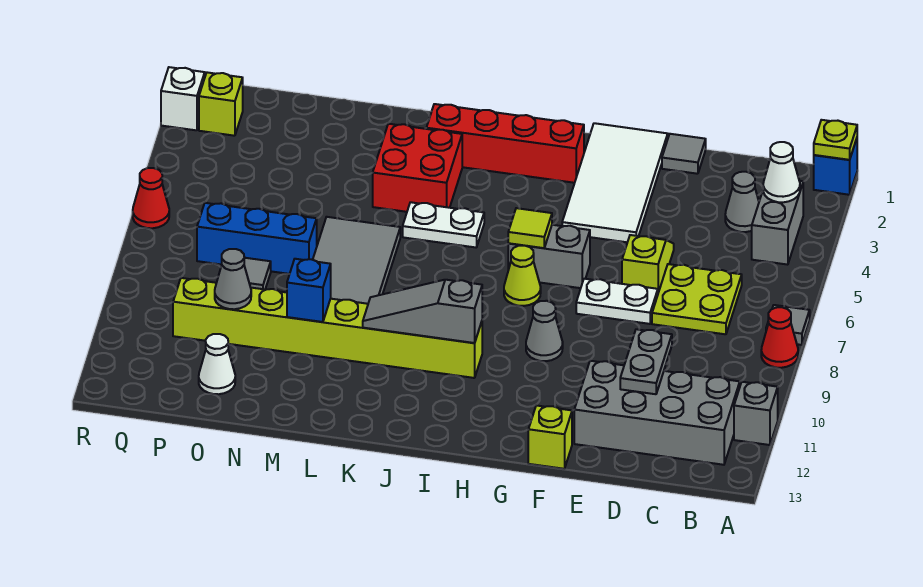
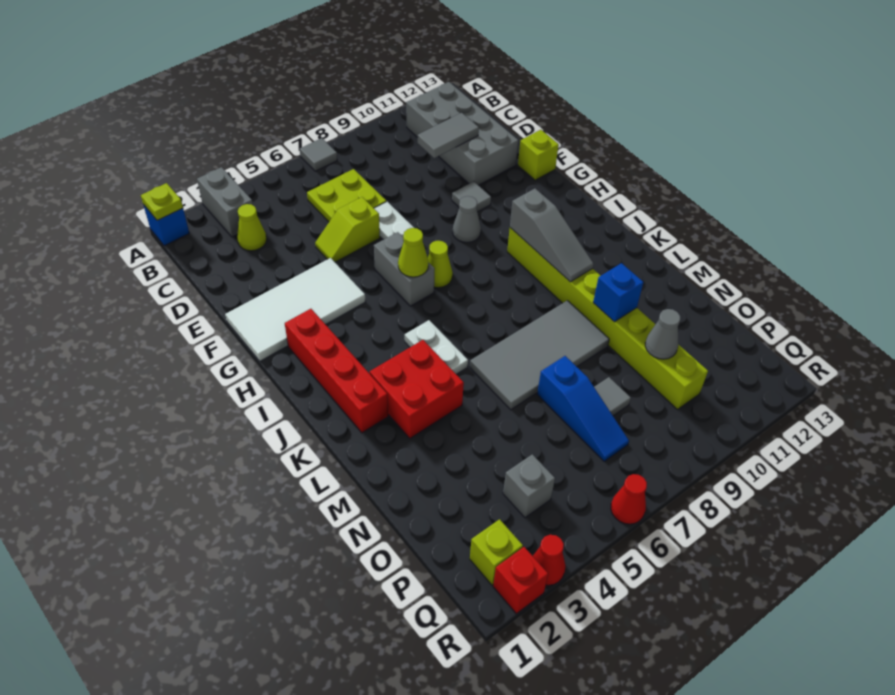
red 1x1 cone [761,307,798,368] -> red 1x1 cone moved to [533,535,565,585]
grey 1x1 brick [734,382,778,445] -> grey 1x1 brick moved to [503,454,555,518]
grey 1x2 brick [752,181,803,265] -> grey 1x2 brick turned to [197,167,253,237]
white 1x1 cone [763,142,800,202] -> none
grey 1x1 cone [725,172,759,232] -> lime 1x1 cone [237,204,267,251]
grey 1x2 plate [620,329,672,394] -> grey 1x2 tile [418,113,479,158]
grey 1x1 tile [662,134,706,174] -> grey 1x1 tile moved to [452,181,491,212]
lime 1x1 tile [508,208,552,248] -> lime 1x1 cone [398,228,428,277]
blue 1x3 brick [197,203,317,274] -> blue 1x3 slope [537,356,629,461]
white 1x1 cone [199,334,235,394] -> none
white 1x1 brick [161,67,205,130] -> red 1x1 brick [493,547,548,614]

